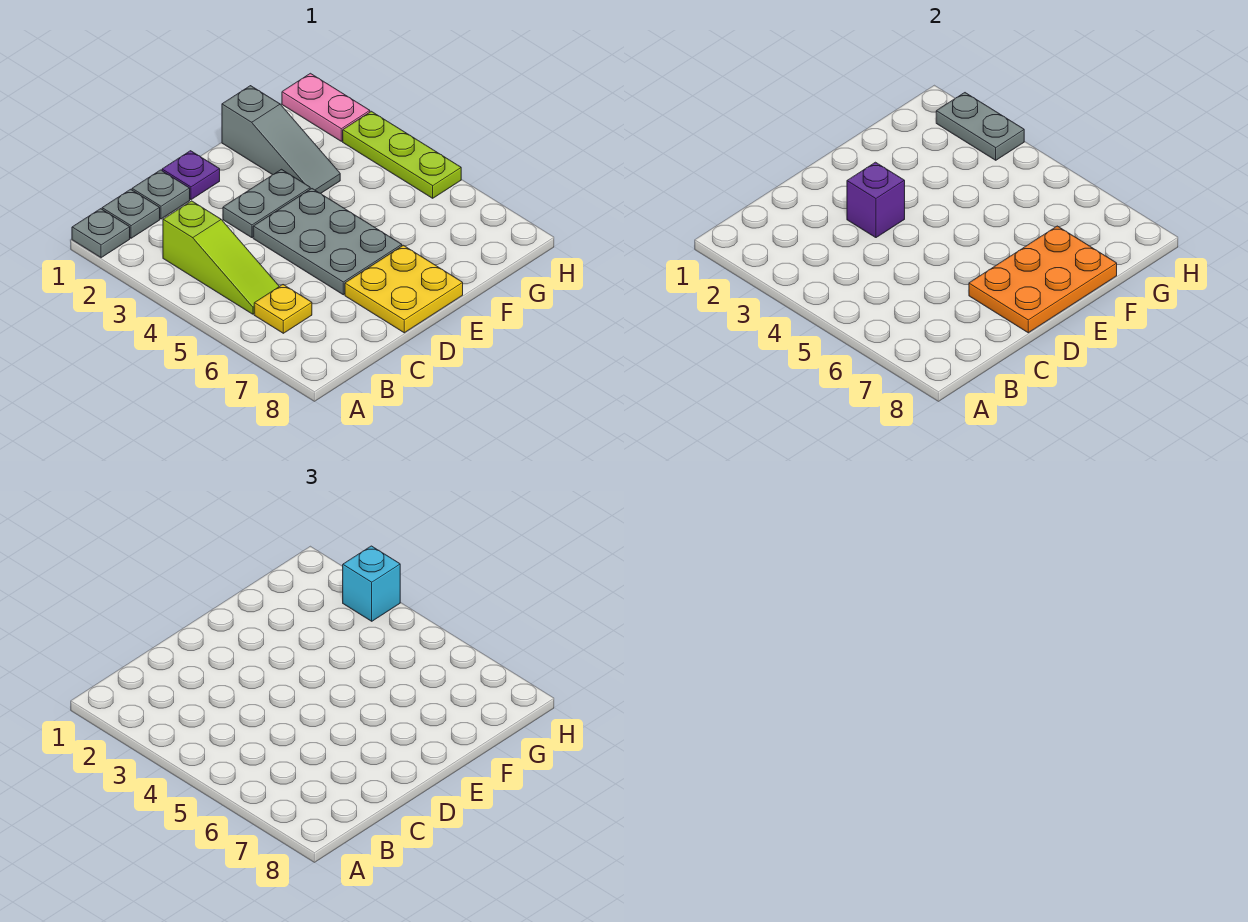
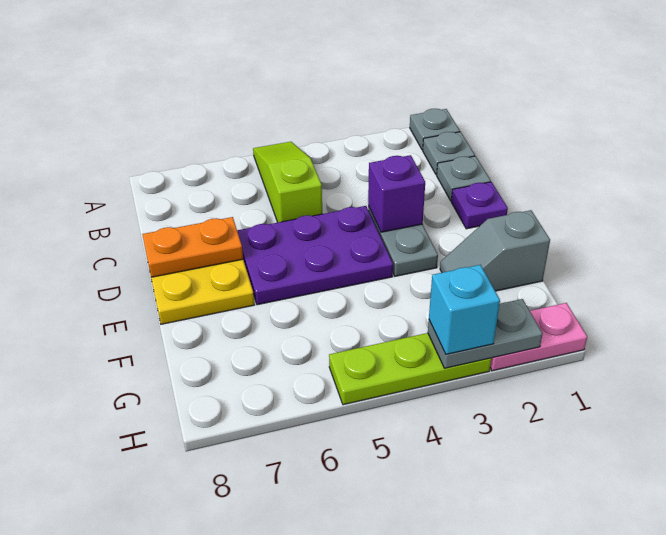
lime 1x3 slope [163,201,279,314] -> lime 1x3 slope turned to [253,142,322,222]
yellow 1x1 plate [254,285,312,333] -> none
grey 2x3 plate [253,189,402,295] -> purple 2x3 plate [237,206,393,305]
orange 2x3 plate [969,226,1117,333] -> orange 1x2 plate [142,217,243,277]
grey 1x3 slope [222,86,340,193] -> grey 1x2 slope [440,210,550,291]

